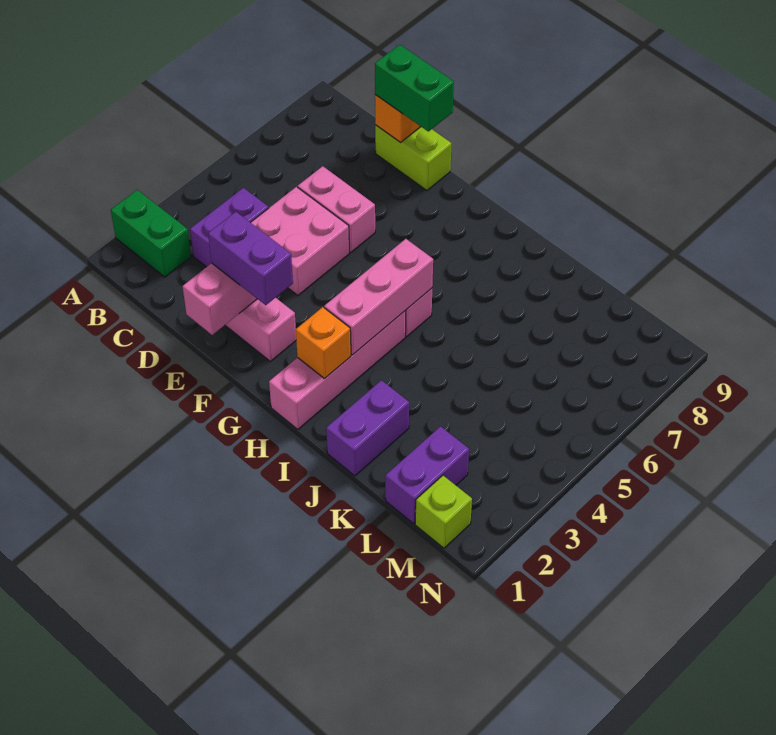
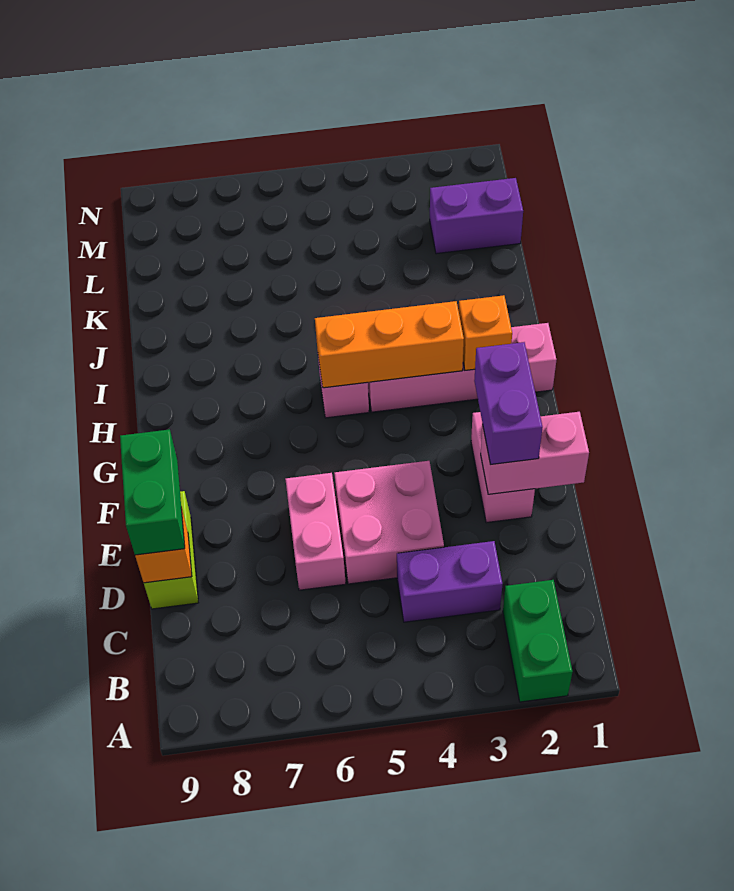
pink 1x3 brick [324,239,433,355] -> orange 1x3 brick [315,301,464,388]
purple 1x2 brick [326,380,409,476] -> none
lime 1x1 brick [415,475,472,548] -> none

